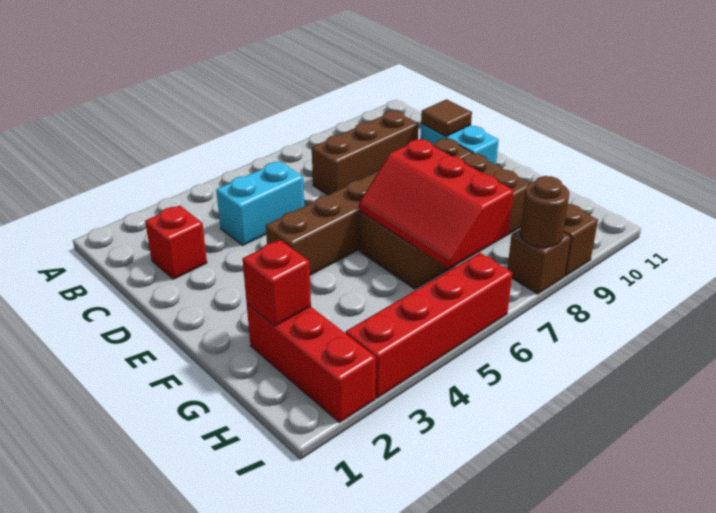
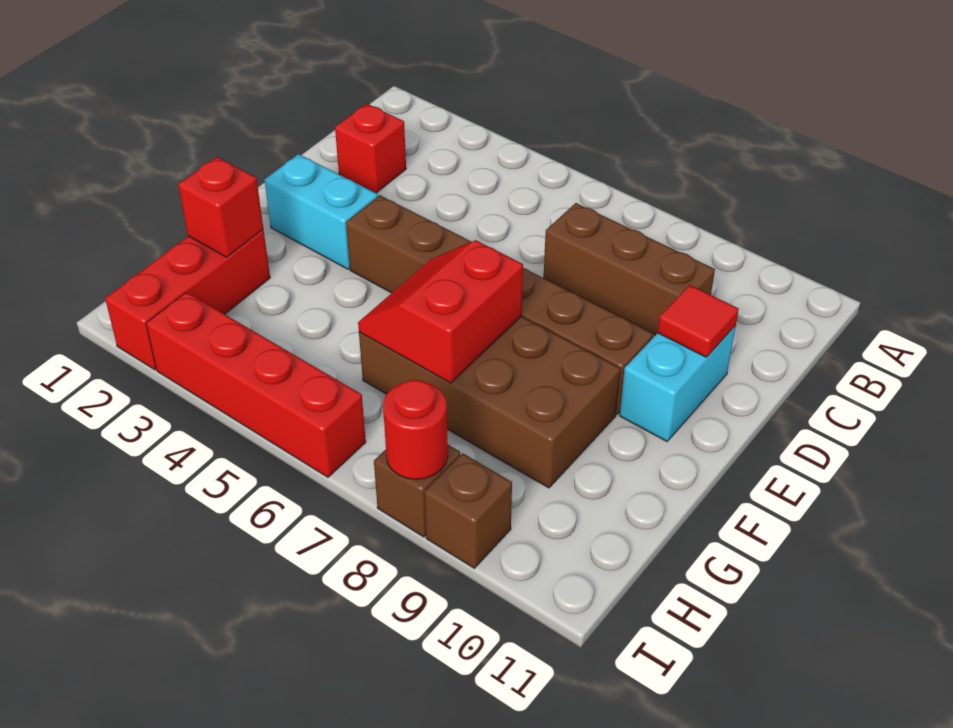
cyan 1x2 brick [216,161,304,245] -> cyan 1x2 brick moved to [265,154,378,269]
brown 1x1 tile [421,99,472,136] -> red 1x1 tile [657,285,739,357]
red 2x3 slope [359,139,514,268] -> red 2x2 slope [358,240,523,383]
brown 1x1 round brick [520,176,569,247] -> red 1x1 round brick [383,380,448,480]

